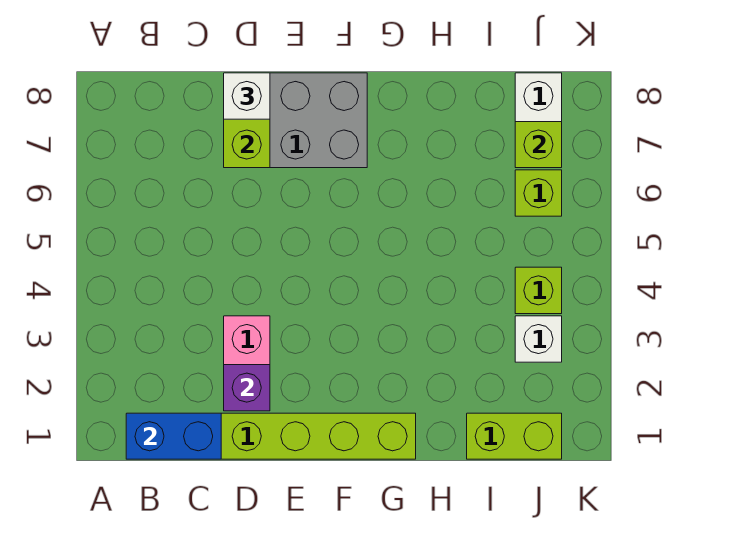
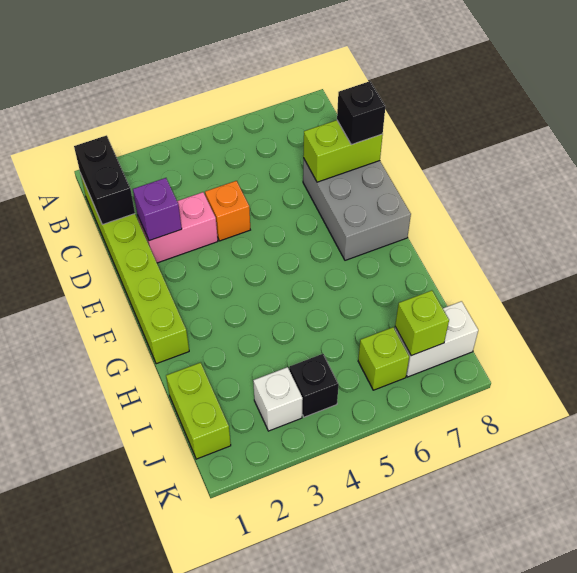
blue 1x2 brick [126,413,221,459] -> black 1x2 brick [74,135,135,225]
none -> orange 1x1 brick [205,181,250,241]
white 1x1 brick [224,73,270,119] -> black 1x1 brick [337,81,385,145]
lime 1x1 brick [515,267,562,314] -> black 1x1 brick [289,354,339,417]

